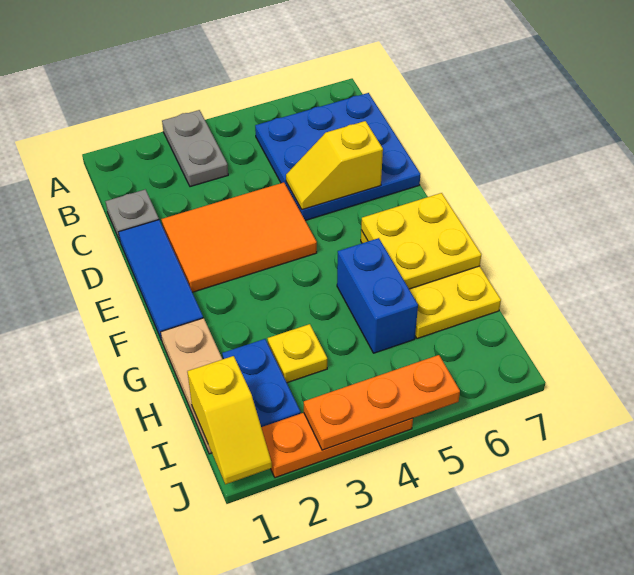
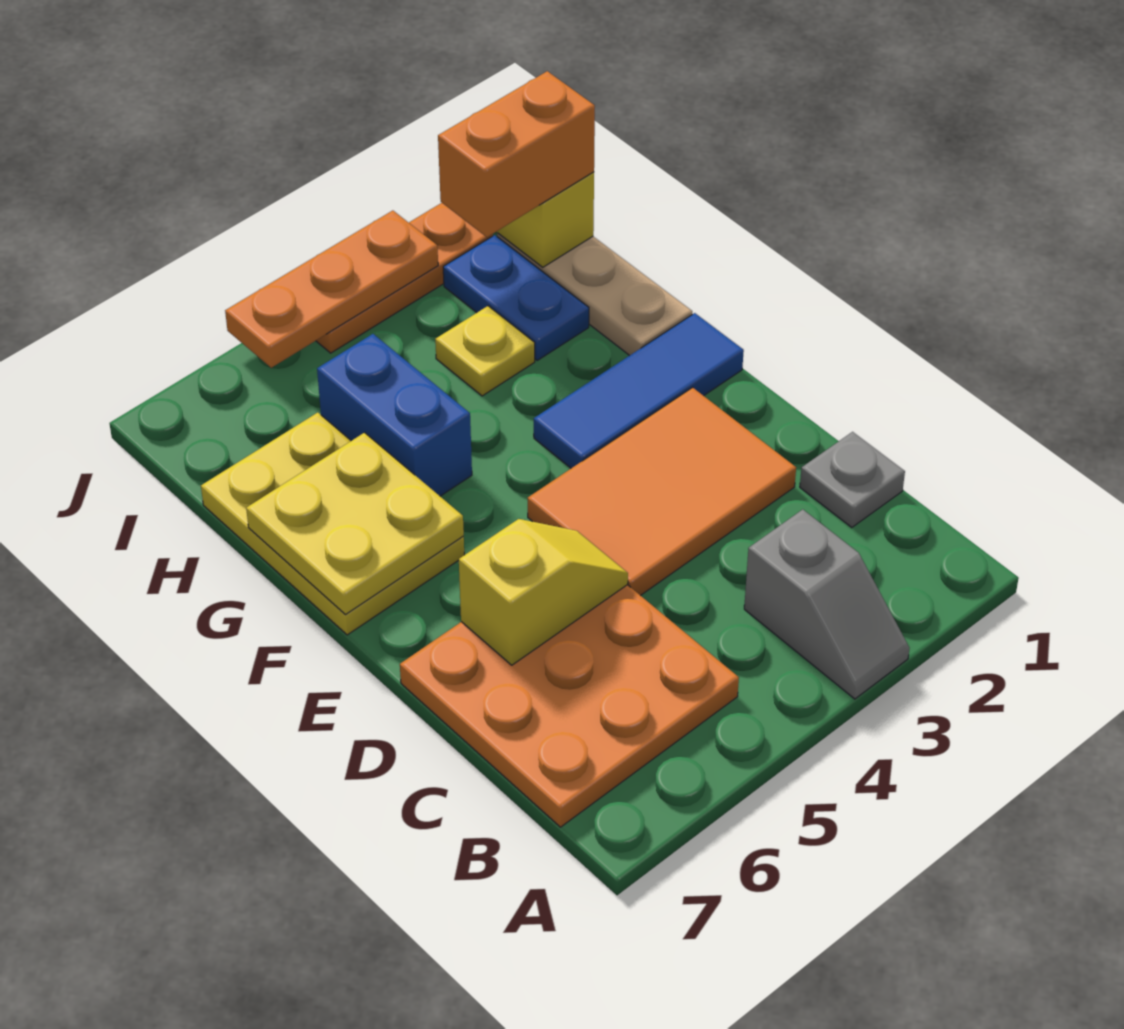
grey 1x2 plate [162,110,228,187] -> grey 1x2 slope [744,509,909,699]
blue 3x3 plate [255,93,420,221] -> orange 3x3 plate [400,585,739,827]
blue 1x3 tile [119,220,203,341] -> blue 1x3 tile turned to [534,313,744,468]
none -> orange 1x2 brick [438,71,595,237]

